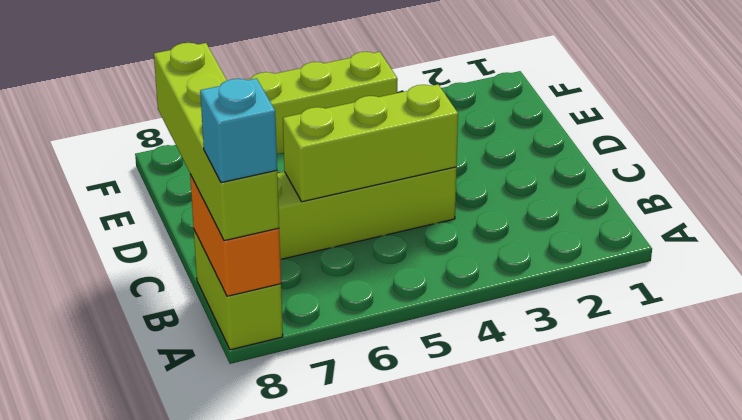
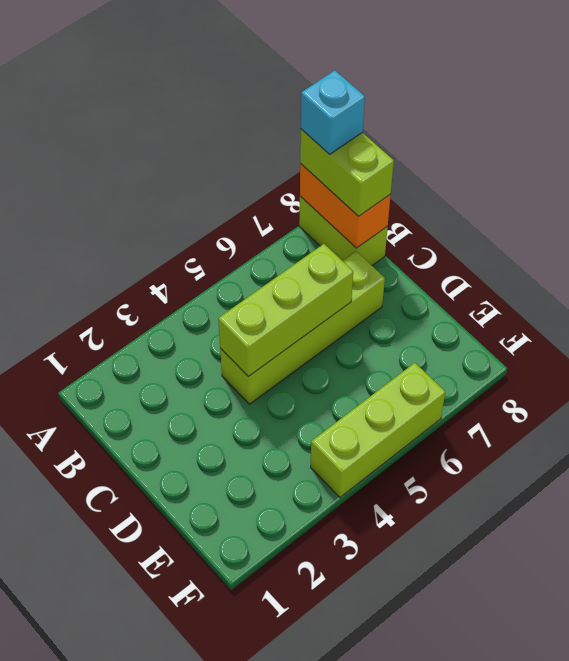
lime 1x4 brick [154,43,279,241] -> lime 1x2 brick [300,129,394,216]

